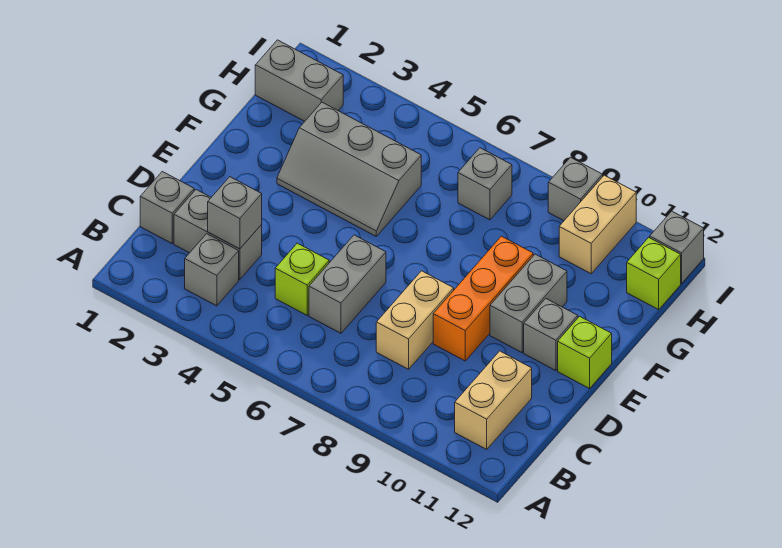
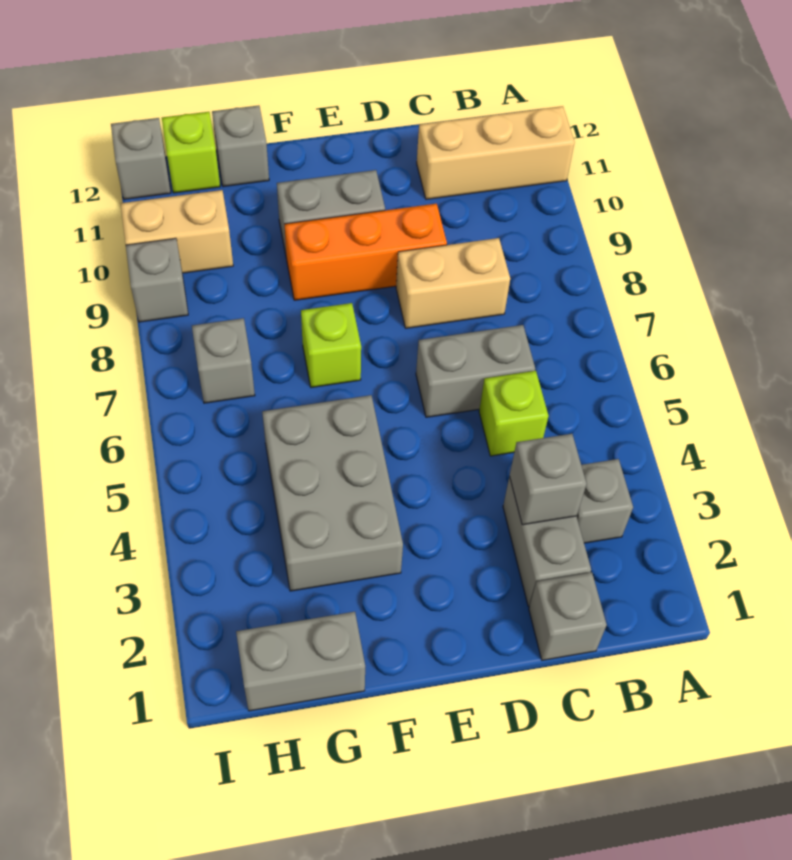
tan 1x2 brick [455,351,532,449] -> tan 1x3 brick [417,106,575,199]
grey 1x1 brick [524,299,578,371] -> grey 1x1 brick moved to [212,105,269,187]
lime 1x1 brick [558,316,612,389] -> lime 1x1 brick moved to [301,303,361,388]
grey 2x3 slope [277,102,421,236] -> grey 2x3 brick [262,395,403,591]
grey 1x2 brick [255,40,343,121] -> grey 1x2 brick turned to [236,612,365,711]

